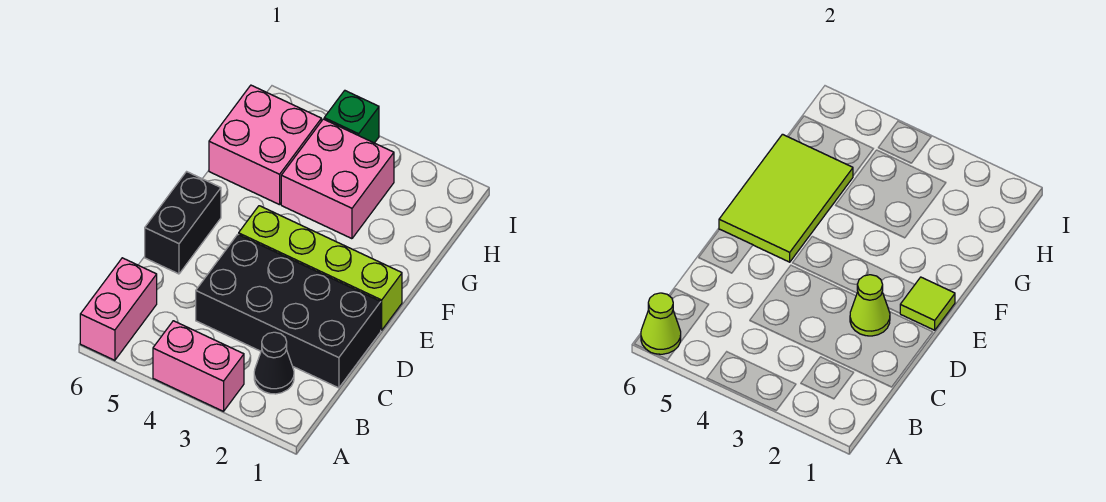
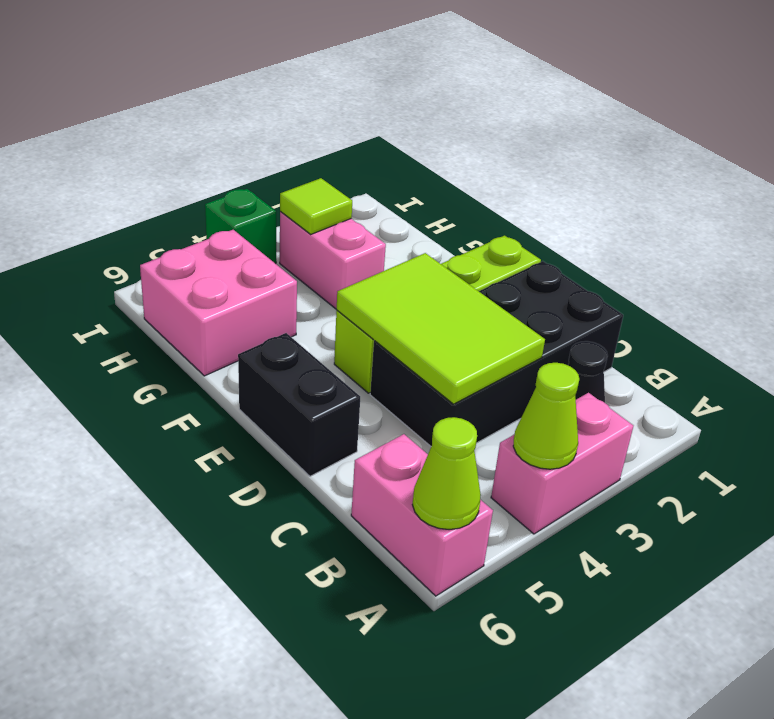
lime 1x1 cone [850,275,890,336] -> lime 1x1 cone moved to [513,363,579,469]
lime 1x1 tile [900,277,955,330] -> lime 1x1 tile moved to [280,178,352,235]
lime 2x3 tile [719,134,853,262] -> lime 2x3 tile moved to [337,253,545,404]
pink 2x2 brick [281,119,394,239] -> pink 1x2 brick [280,212,386,310]

